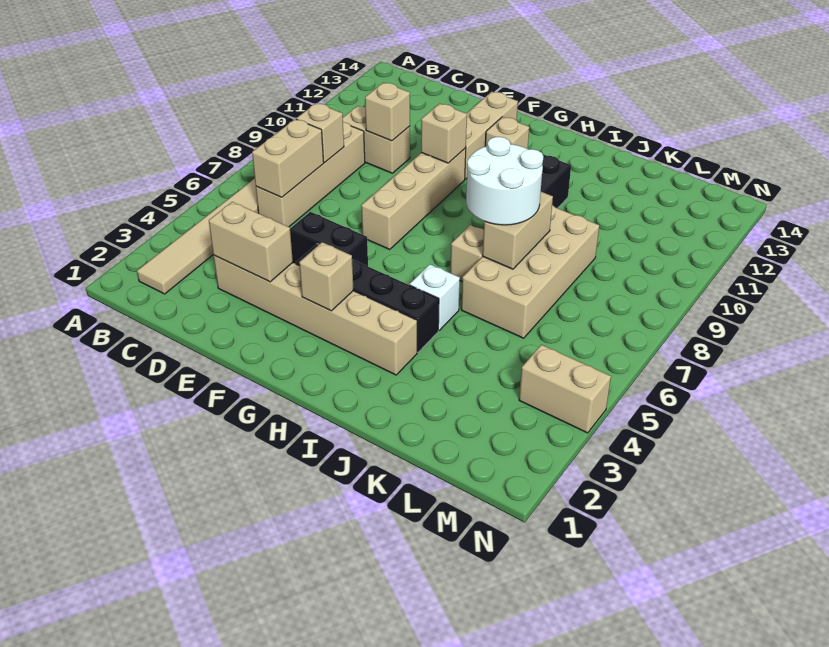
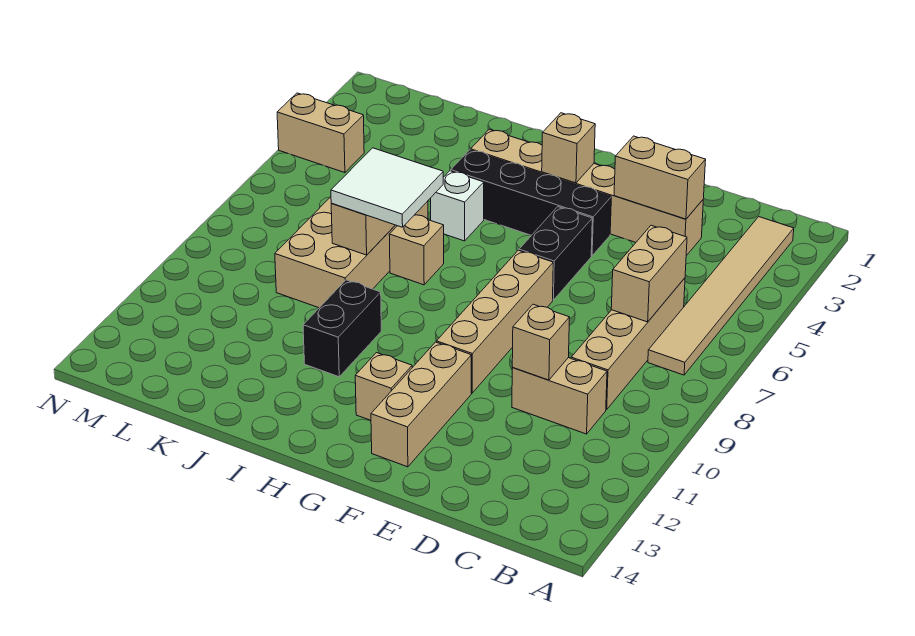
tan 1x1 brick [296,103,344,163] -> none
black 1x2 brick [290,212,368,266] -> black 1x2 brick turned to [519,207,592,300]
tan 1x1 brick [421,104,467,163] -> none
white 2x2 round brick [466,137,543,225] -> white 2x2 tile [331,148,443,227]

